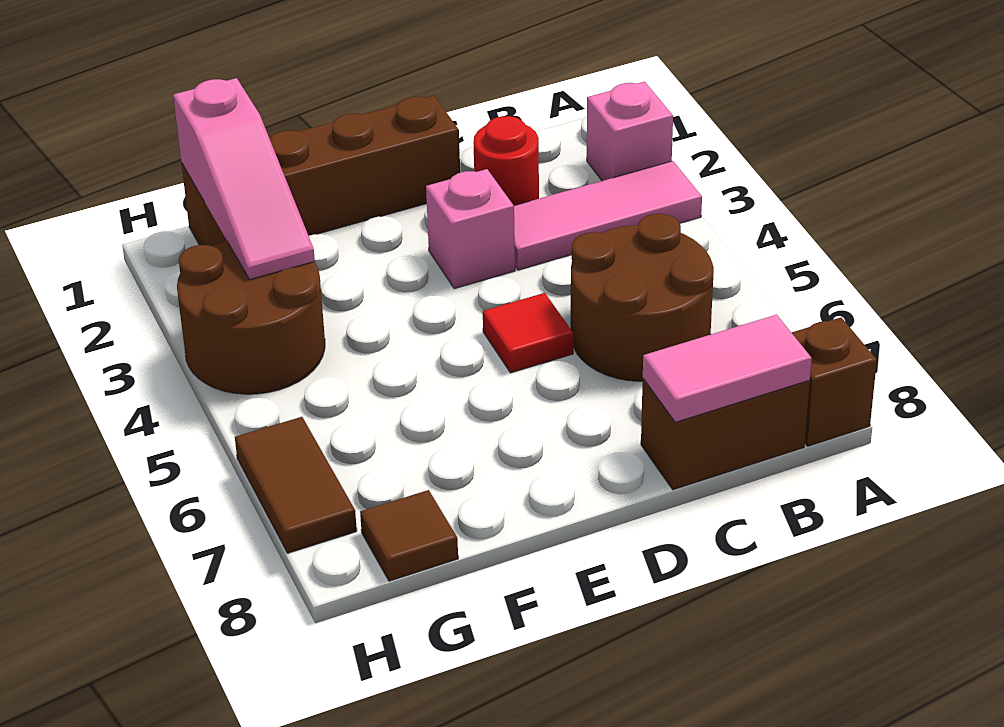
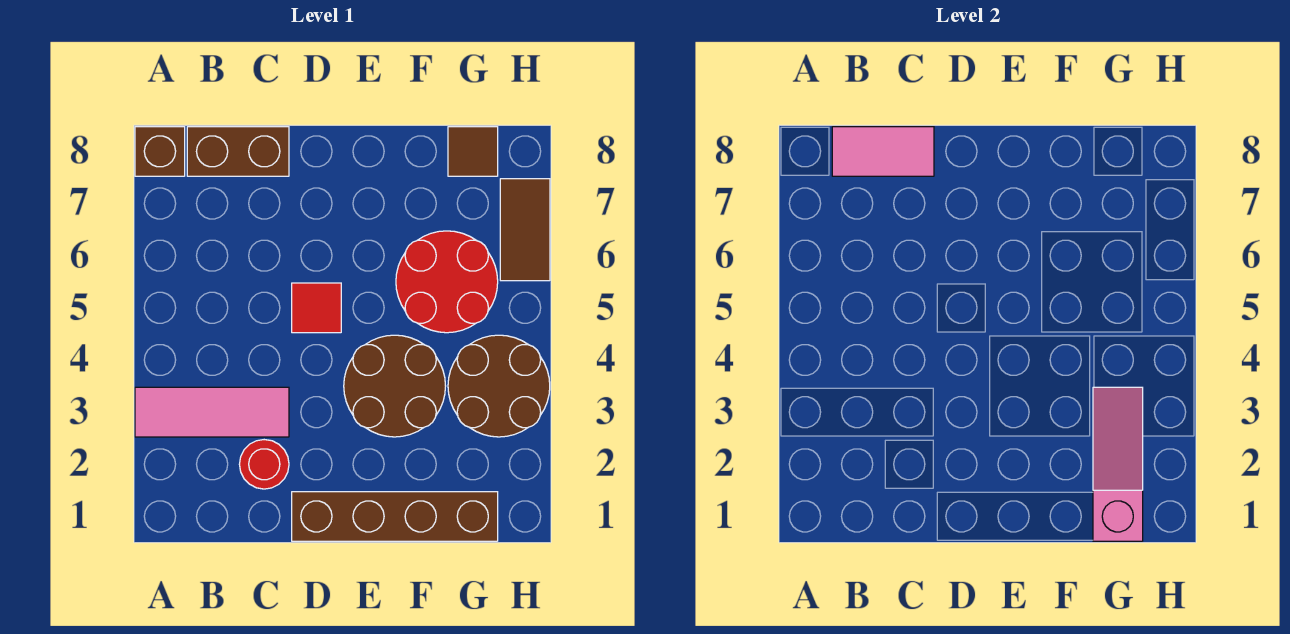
pink 1x1 brick [587,81,673,181] -> none
brown 2x2 round brick [571,214,714,381] -> brown 2x2 round brick moved to [344,335,446,437]
pink 1x1 brick [426,169,515,289] -> none
none -> red 2x2 round brick [396,231,498,333]

